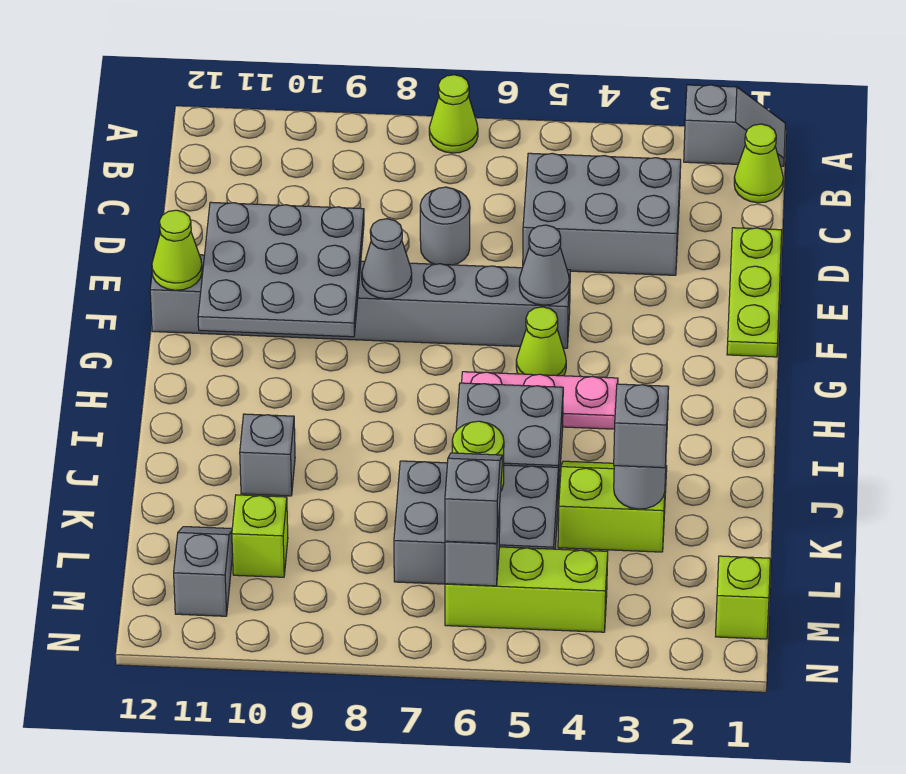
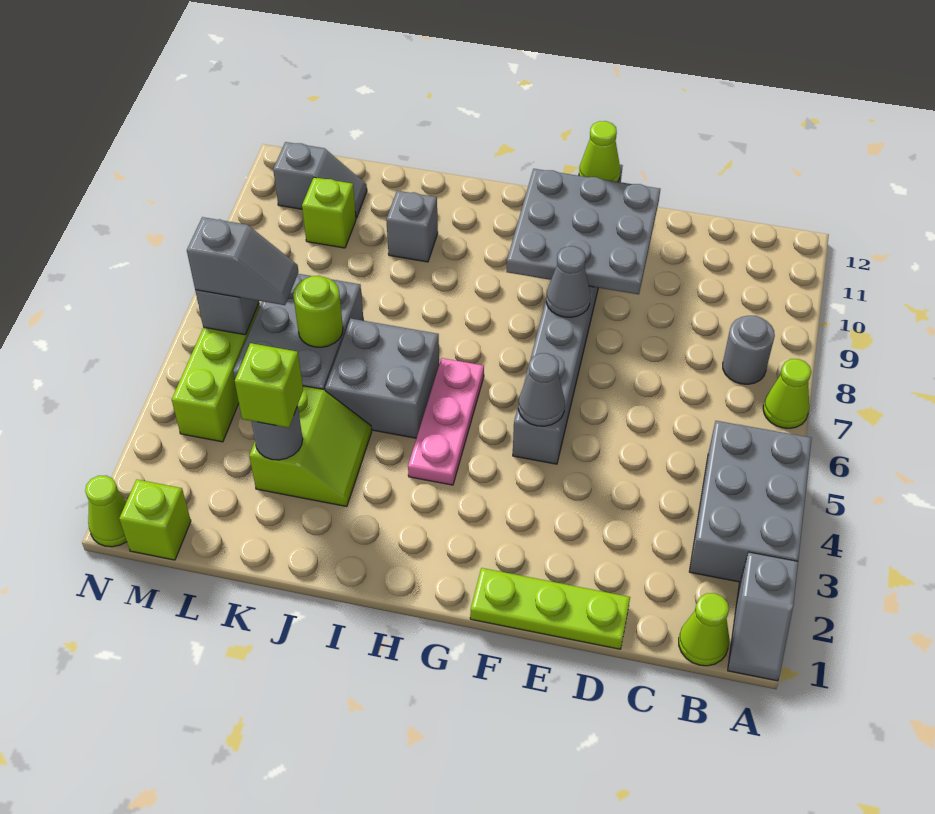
grey 2x3 brick [523,153,681,275] -> grey 2x3 brick moved to [689,421,812,582]
grey 1x1 round brick [420,187,470,265] -> grey 1x1 round brick moved to [723,316,775,384]
lime 1x1 cone [516,307,566,376] -> lime 1x1 cone moved to [85,476,127,547]
grey 1x1 brick [614,384,669,468] -> lime 1x1 brick [235,343,303,428]

